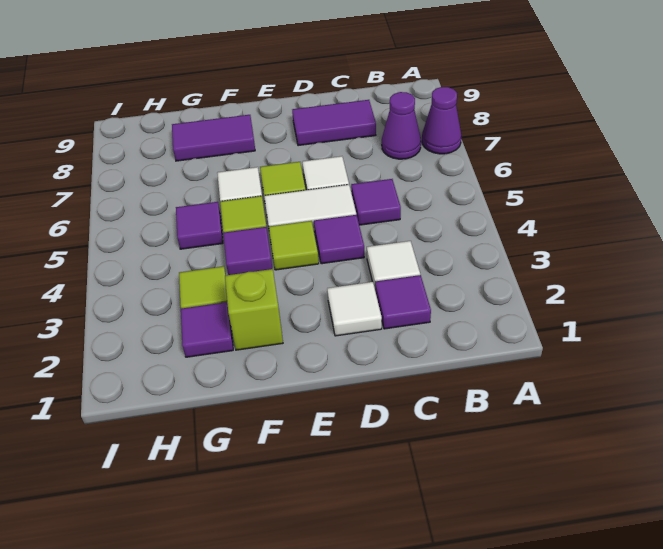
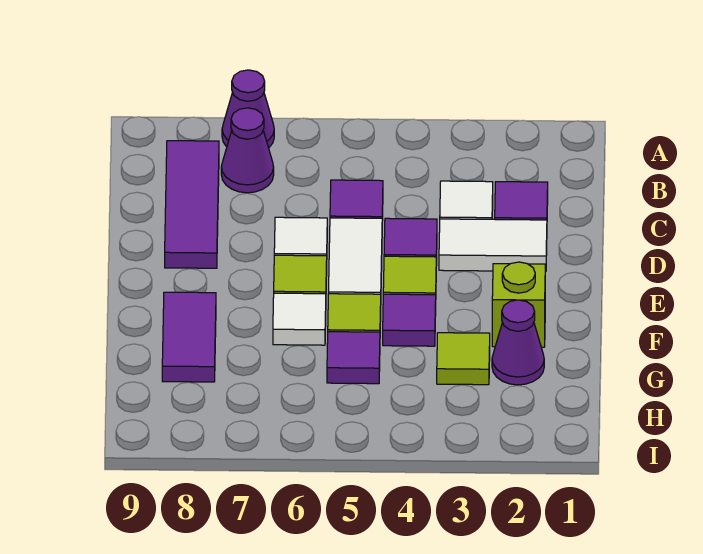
purple 1x2 tile [292,100,376,146] -> purple 1x3 tile [165,141,219,268]
white 1x1 tile [327,282,382,336] -> white 1x2 tile [439,219,547,271]
purple 1x1 tile [181,302,233,357] -> purple 1x1 cone [492,300,544,385]

